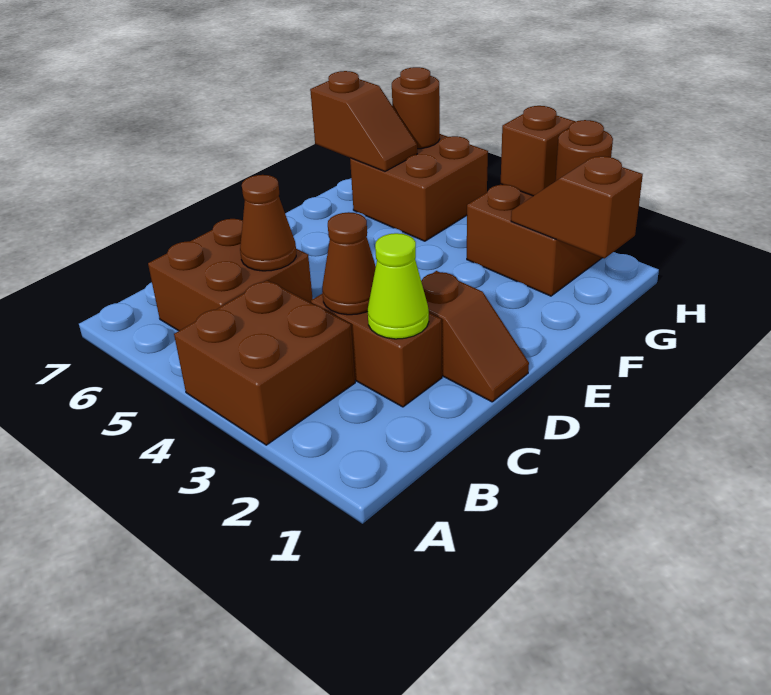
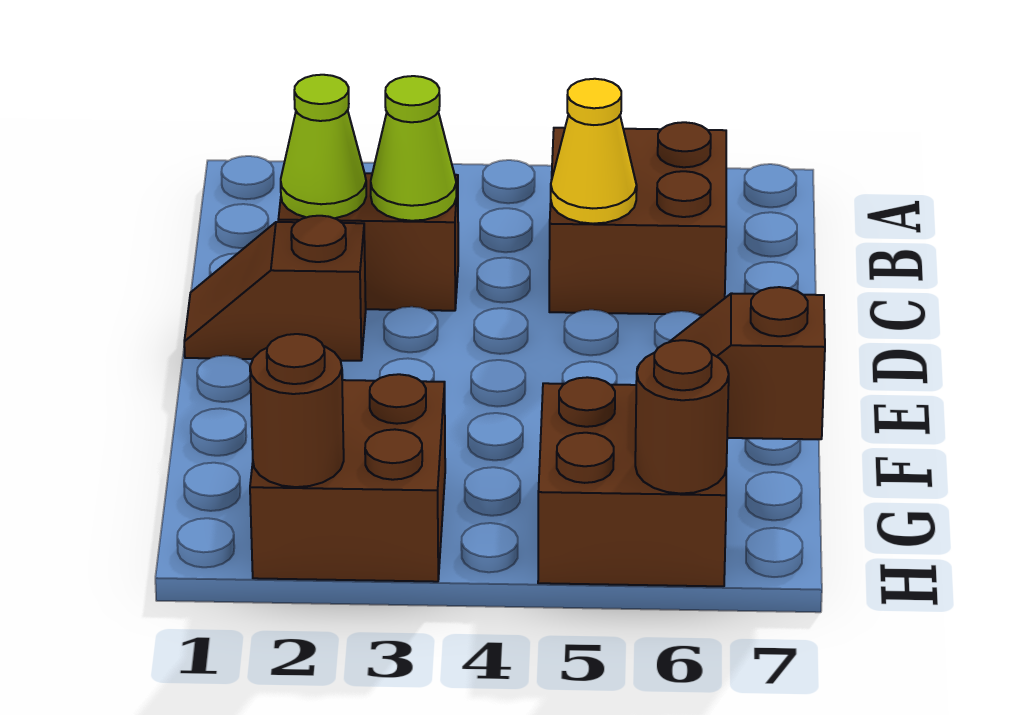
brown 2x2 brick [174,280,355,445] -> none
brown 1x1 cone [322,212,376,315] -> lime 1x1 cone [371,76,456,221]
brown 1x1 cone [240,175,296,271] -> yellow 1x1 cone [551,79,637,224]
brown 1x2 slope [511,156,643,258] -> none
brown 1x1 brick [501,106,575,196] -> none

